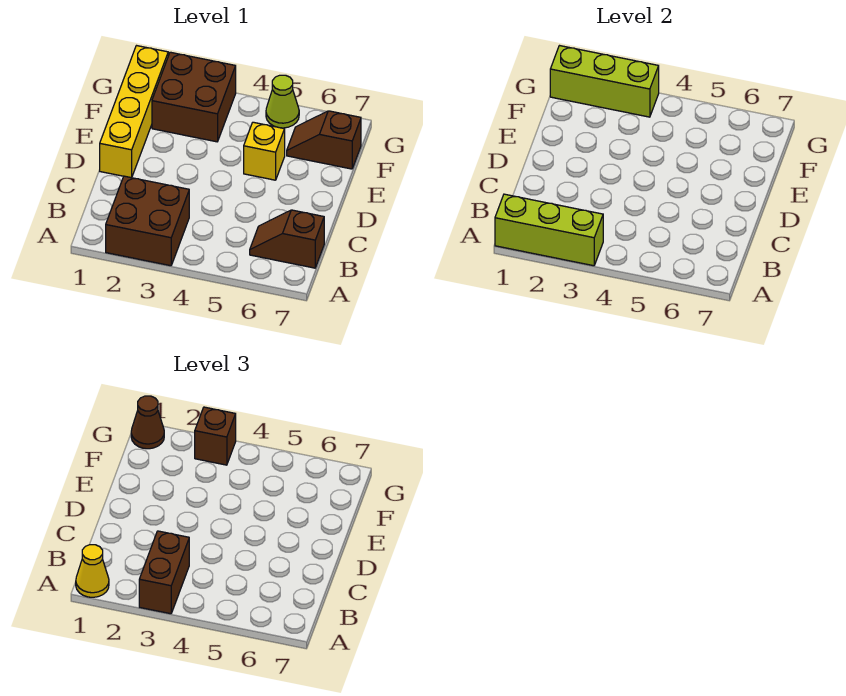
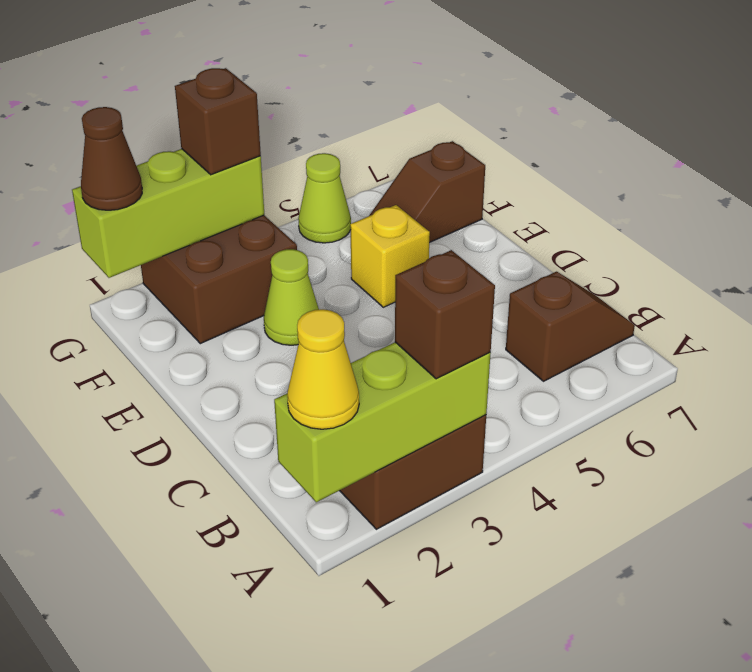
brown 1x2 brick [139,531,189,614] -> brown 1x1 brick [395,250,495,379]
brown 1x2 slope [250,210,324,268] -> brown 1x2 slope turned to [506,272,635,381]
yellow 1x4 brick [100,46,168,178] -> none
none -> lime 1x1 cone [264,249,319,345]

